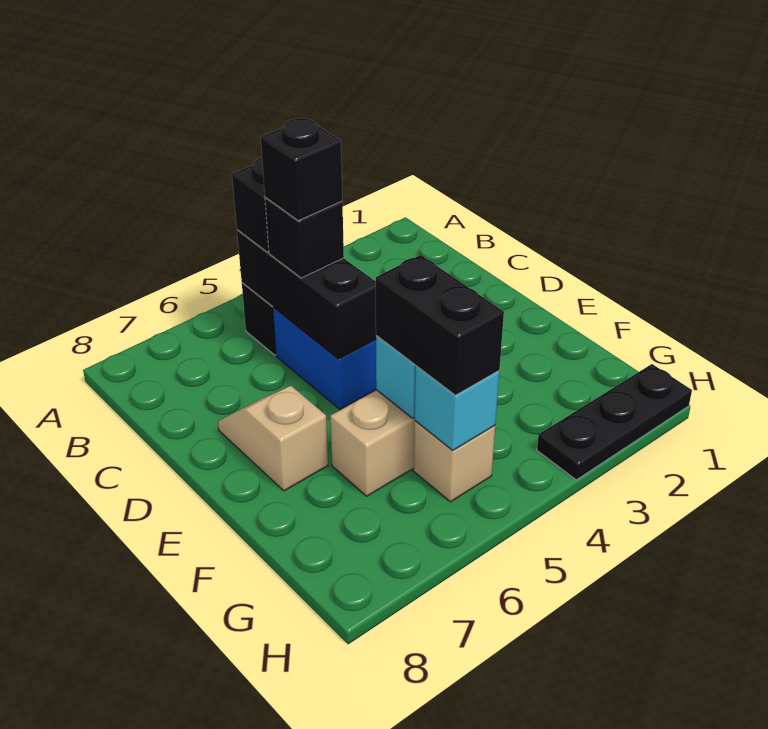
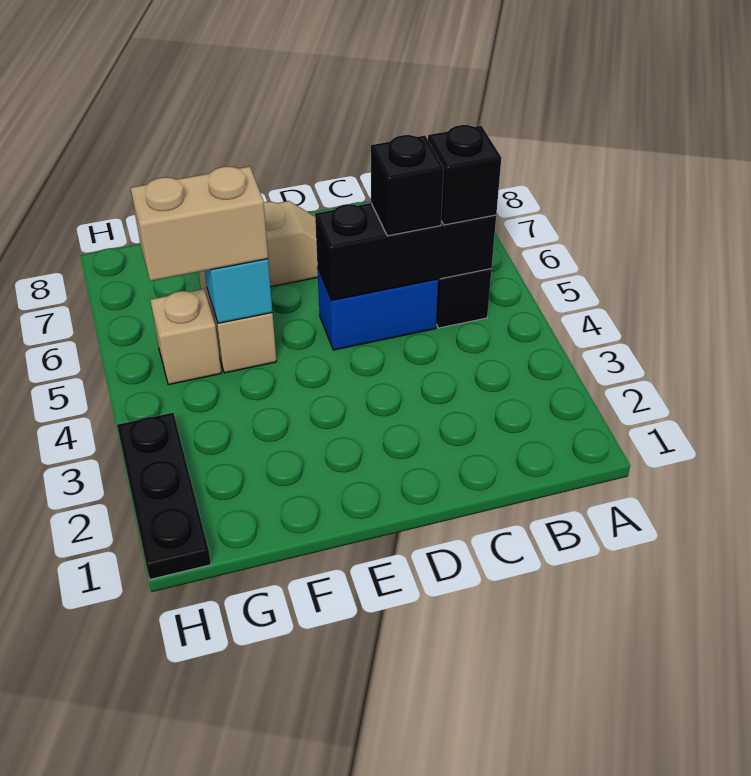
black 1x1 brick [261,118,342,221] -> none
black 1x2 brick [376,255,504,395] -> tan 1x2 brick [131,166,268,281]
cyan 1x1 brick [414,366,499,451] -> none

